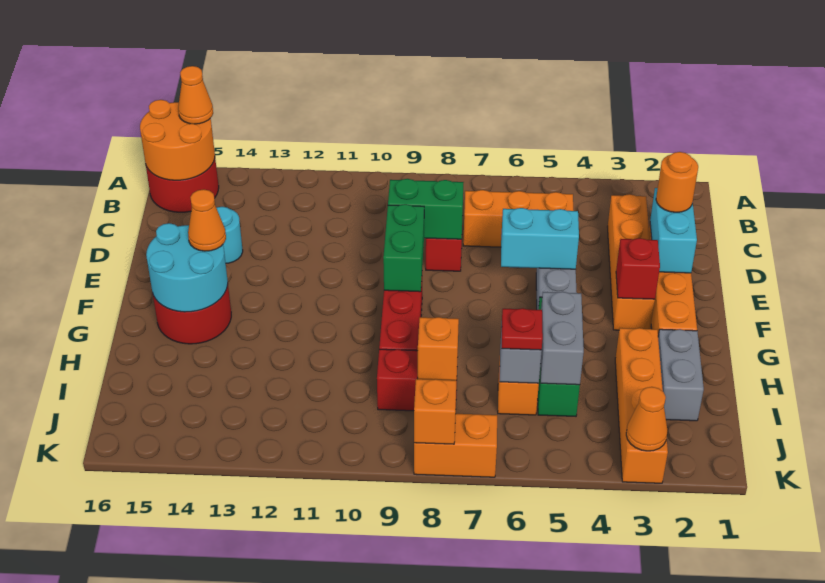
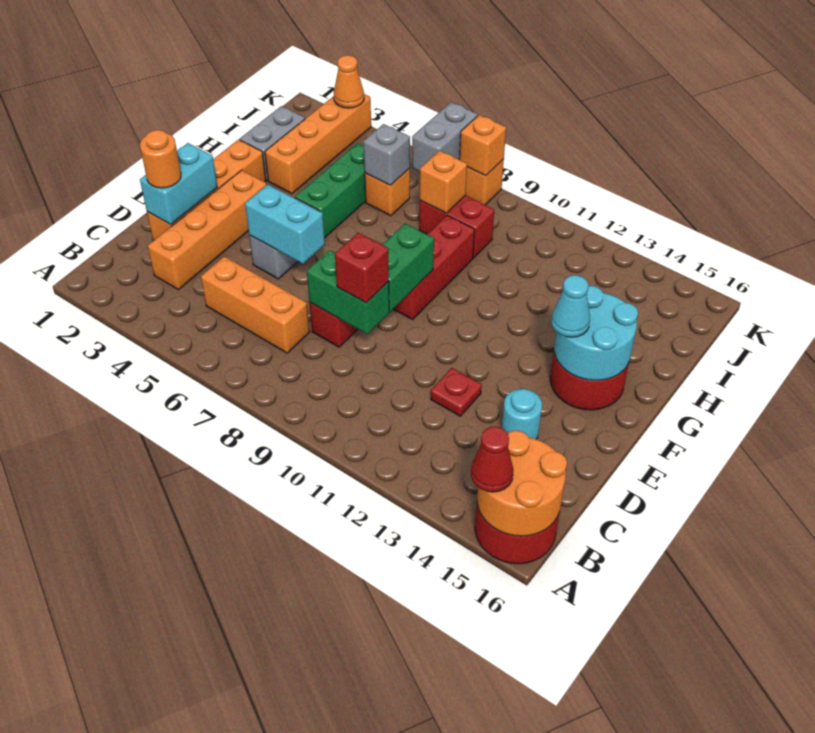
orange 1x1 cone [178,66,213,124] -> red 1x1 cone [471,426,514,492]
red 1x1 brick [616,238,660,299] -> red 1x1 brick moved to [335,232,389,303]
orange 1x1 cone [188,189,226,251] -> cyan 1x1 cone [551,275,590,337]
grey 1x2 brick [540,292,584,385] -> grey 1x2 brick moved to [412,102,478,171]
red 1x1 plate [502,308,543,350] -> red 1x1 plate moved to [431,368,482,416]

